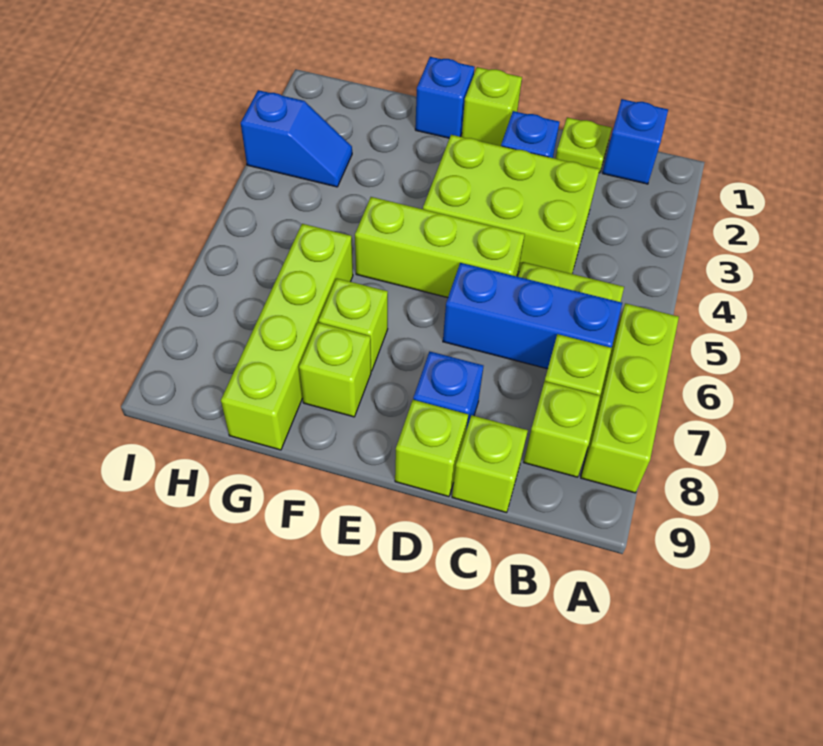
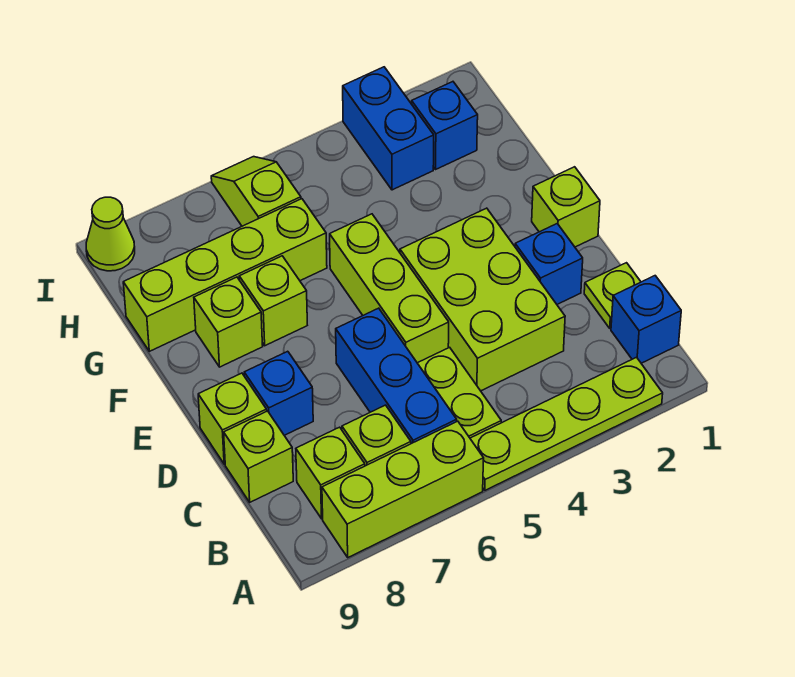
none -> lime 1x4 plate [470,357,663,490]
blue 1x1 brick [415,57,475,138] -> blue 1x1 brick moved to [412,82,478,169]
blue 1x2 slope [241,90,352,187] -> blue 1x2 brick [343,67,434,190]
none -> lime 1x2 slope [211,157,301,226]
none -> lime 1x1 cone [86,197,135,271]

